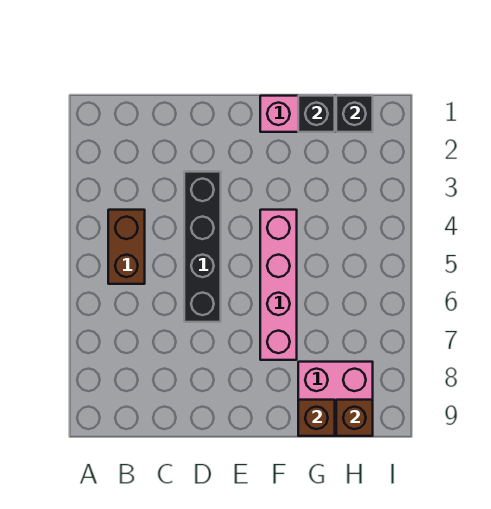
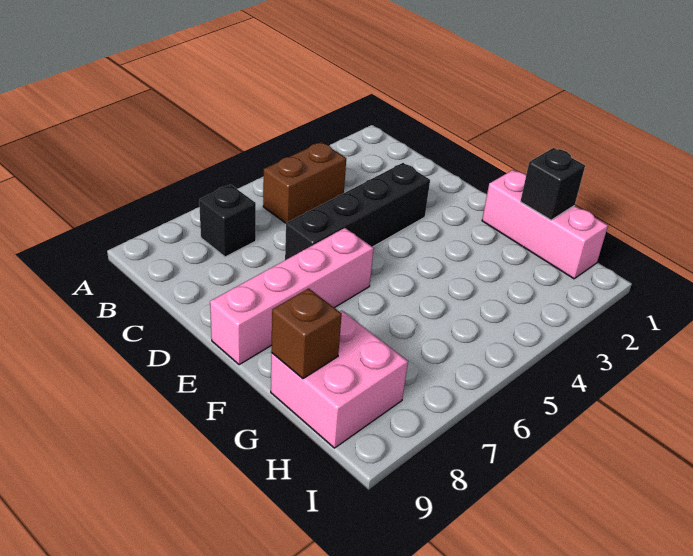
pink 1x4 brick [260,210,297,360] -> pink 1x4 brick moved to [210,228,374,365]
black 1x1 brick [336,96,373,132] -> black 1x1 brick moved to [199,185,256,257]
brown 1x1 brick [336,400,373,436] -> none

